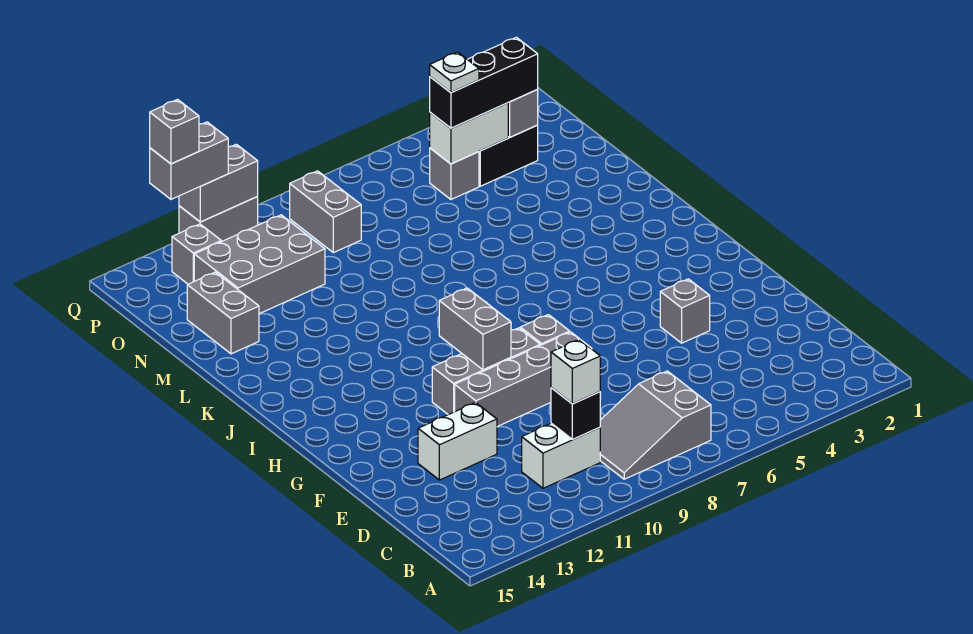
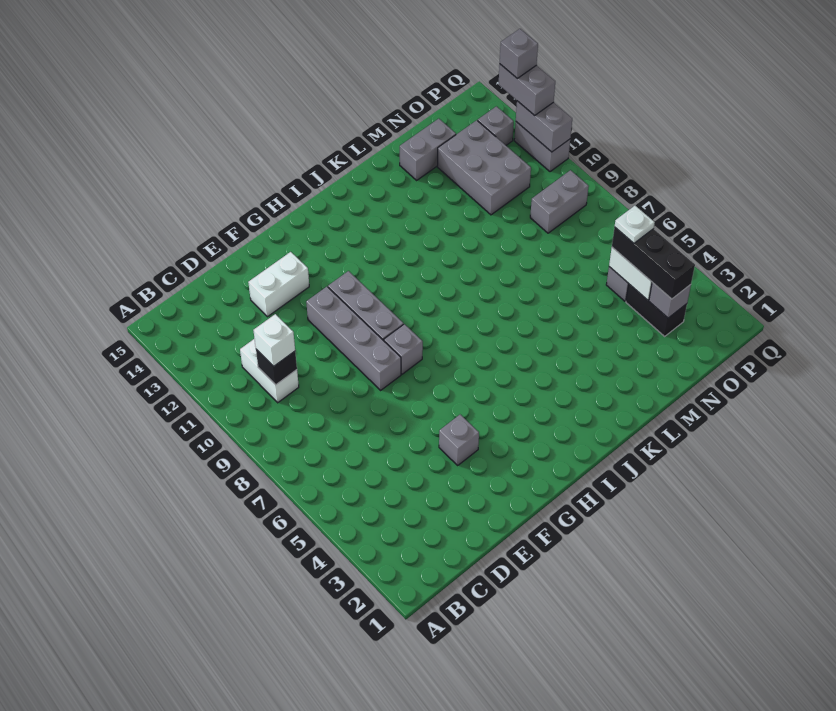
grey 2x3 slope [600,371,711,479] -> none
white 1x2 brick [418,403,497,480] -> white 1x2 brick turned to [248,252,309,317]
grey 1x2 brick [439,288,511,370] -> none

